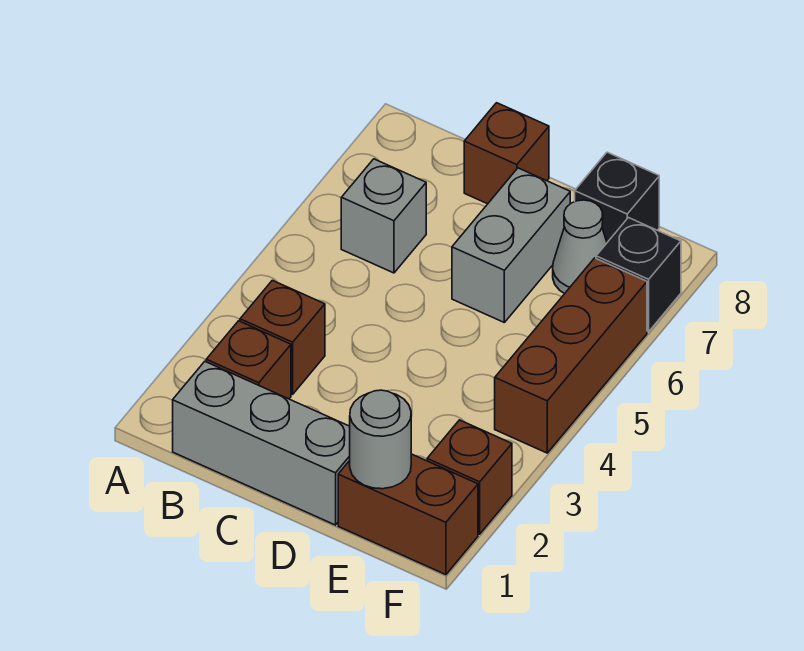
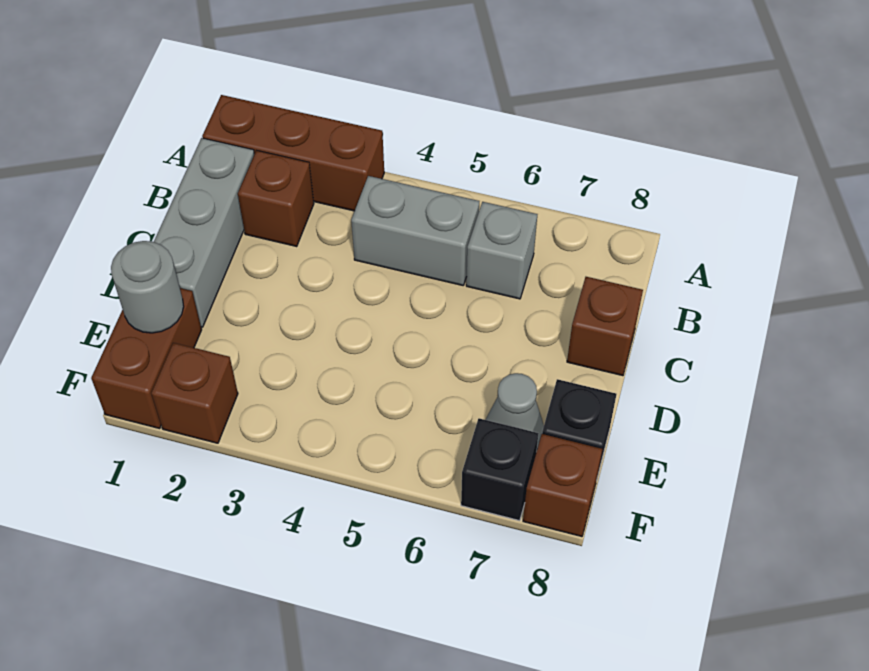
brown 1x1 brick [240,280,325,394] -> brown 1x1 brick moved to [523,434,603,537]
grey 1x2 brick [452,168,570,322] -> grey 1x2 brick moved to [351,176,479,285]
brown 1x3 brick [495,258,647,453] -> brown 1x3 brick moved to [202,95,384,211]

